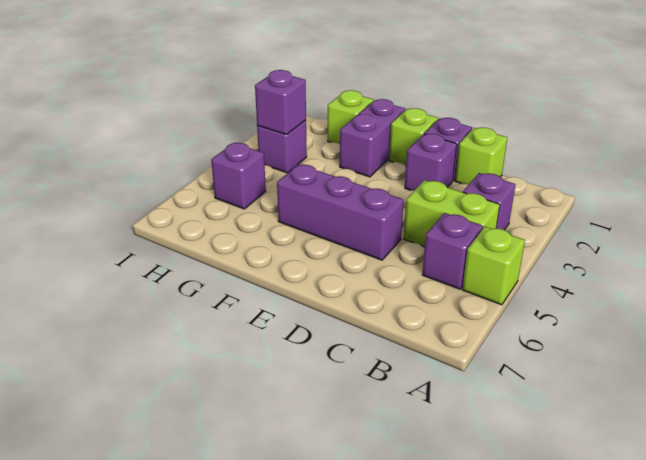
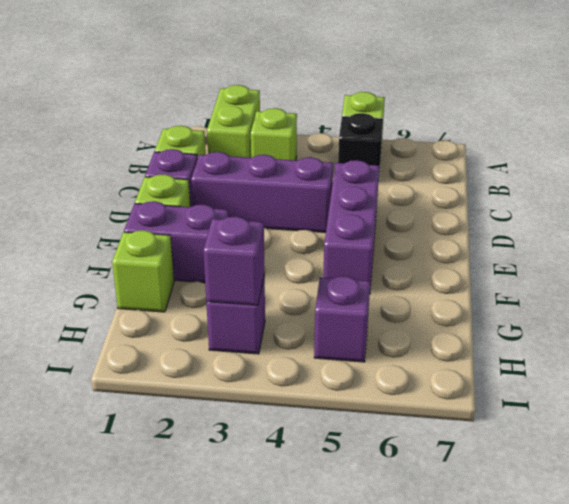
purple 1x1 brick [463,173,515,230] -> lime 1x1 brick [251,108,297,160]
lime 1x2 brick [404,180,500,247] -> lime 1x2 brick moved to [207,85,260,158]
purple 1x1 brick [422,213,483,289] -> black 1x1 brick [338,113,383,184]
purple 1x1 brick [405,134,457,191] -> purple 1x3 brick [191,152,333,232]

